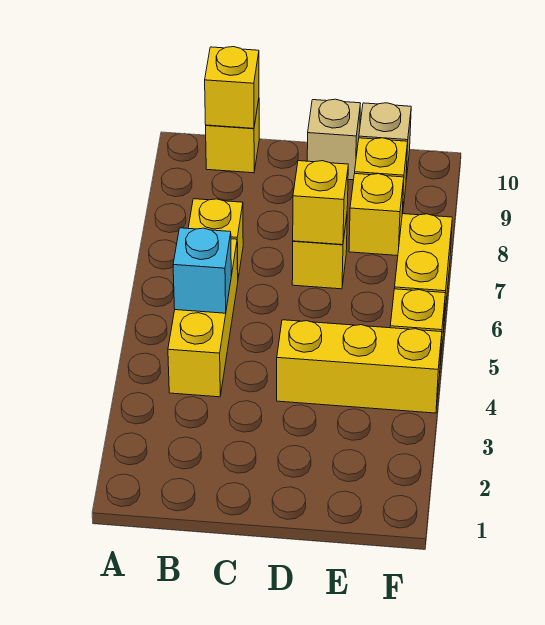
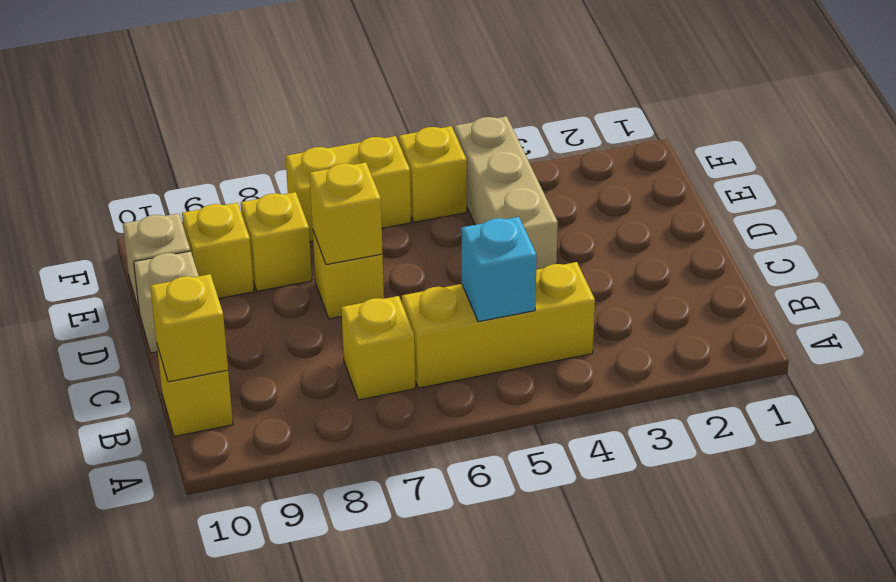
yellow 1x3 brick [277,320,442,413] -> tan 1x3 brick [454,116,558,270]

